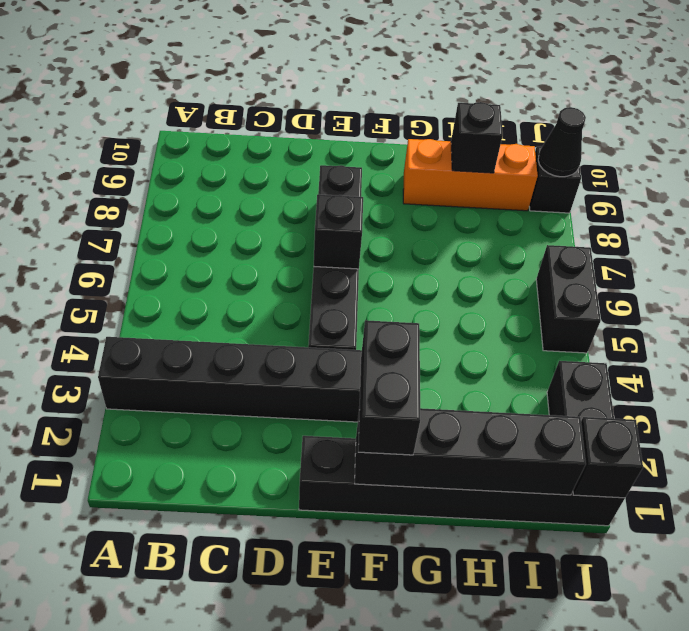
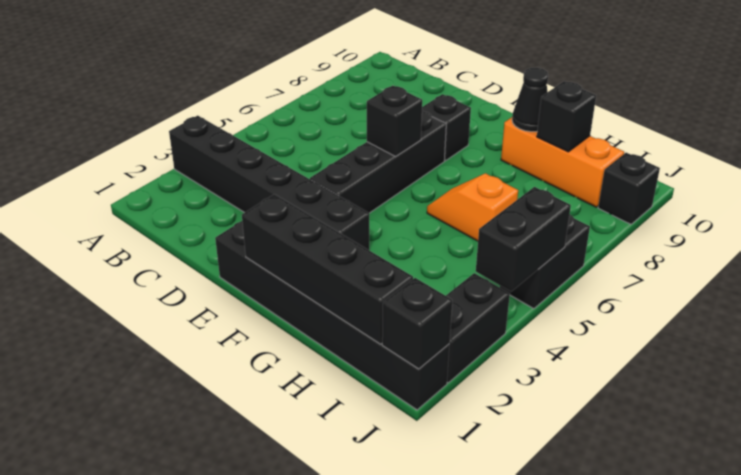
black 1x2 brick [358,320,420,455] -> black 1x2 brick moved to [476,187,571,291]
none -> orange 1x2 slope [427,173,518,241]
black 1x1 cone [538,107,586,177] -> black 1x1 cone moved to [512,68,548,132]

